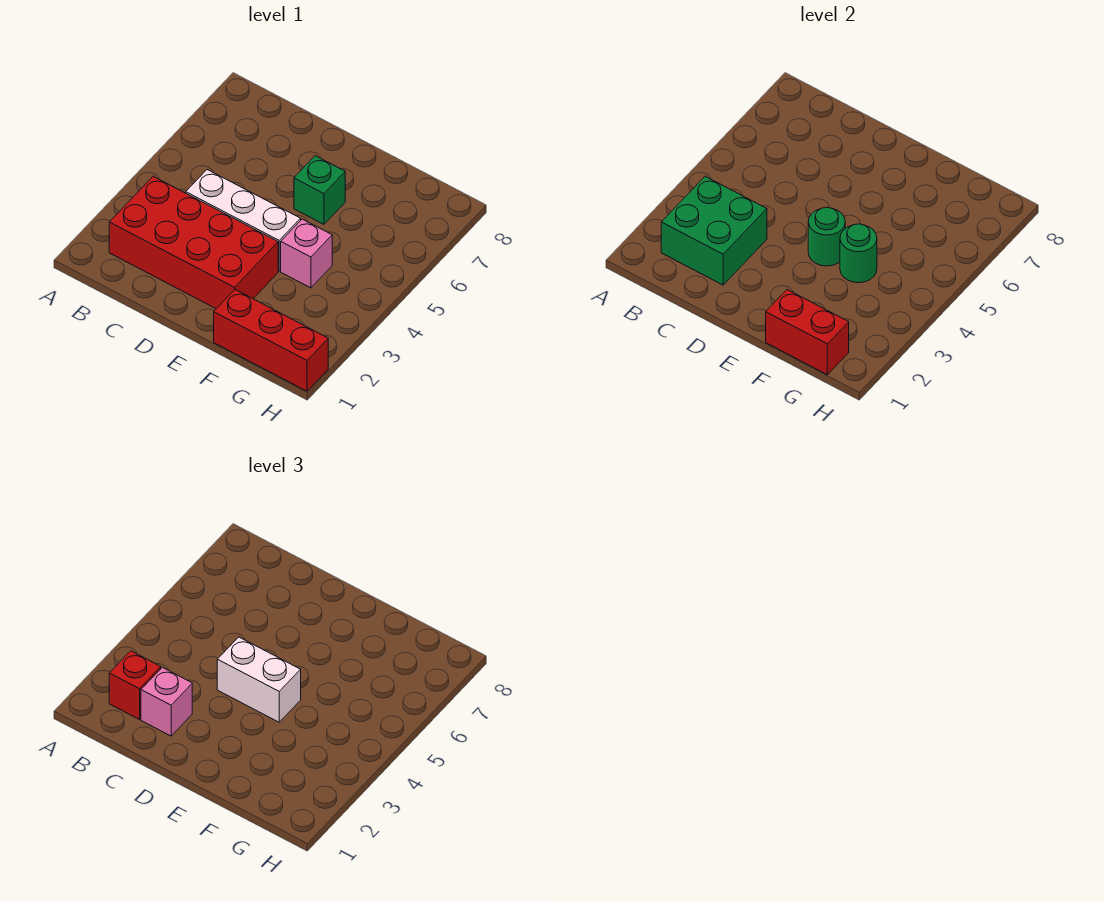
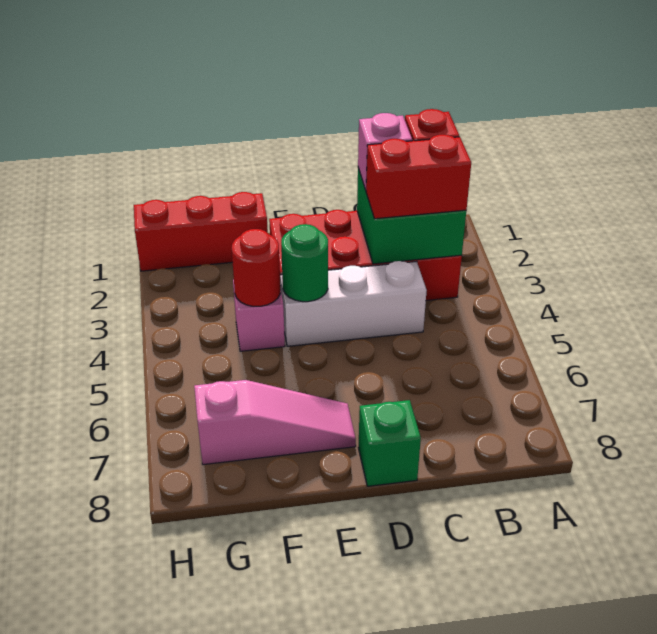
white 1x2 brick [217,637,301,722] -> none
green 1x1 brick [294,156,345,224] -> green 1x1 brick moved to [358,400,421,486]
none -> pink 1x3 slope [194,380,356,465]
red 1x2 brick [766,290,849,375] -> red 1x2 brick moved to [366,135,471,219]
green 1x1 round brick [840,224,877,283] -> red 1x1 round brick [232,229,281,306]

